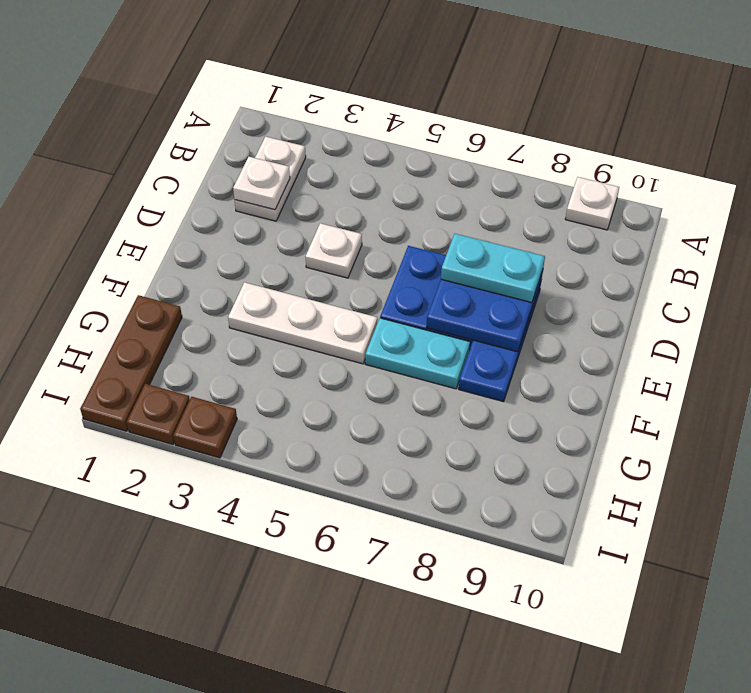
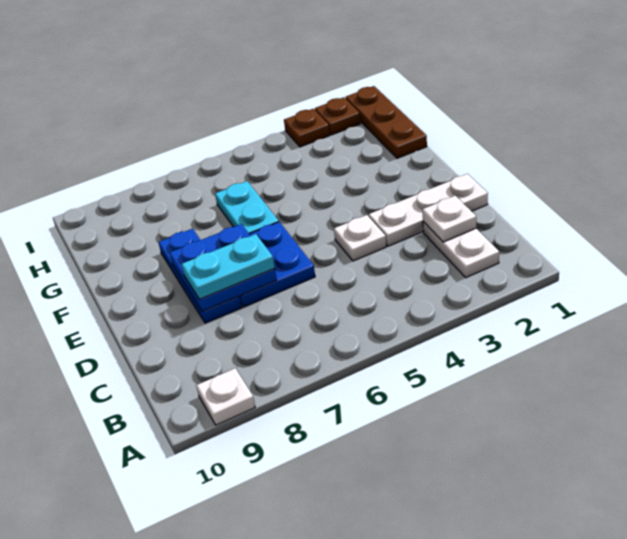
white 1x3 plate [228,282,377,364] -> white 1x3 plate moved to [369,174,488,246]
cyan 1x2 plate [365,318,470,389] -> cyan 1x2 plate turned to [215,181,279,234]

